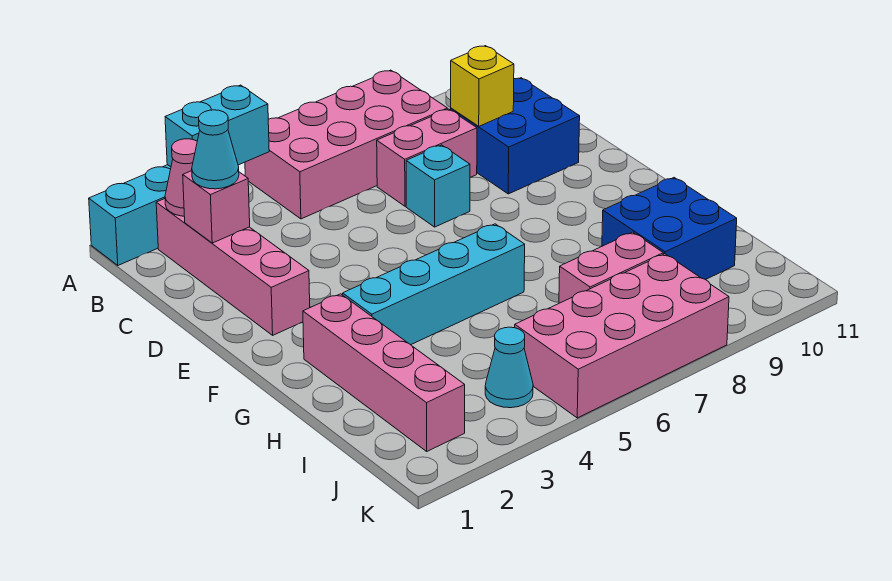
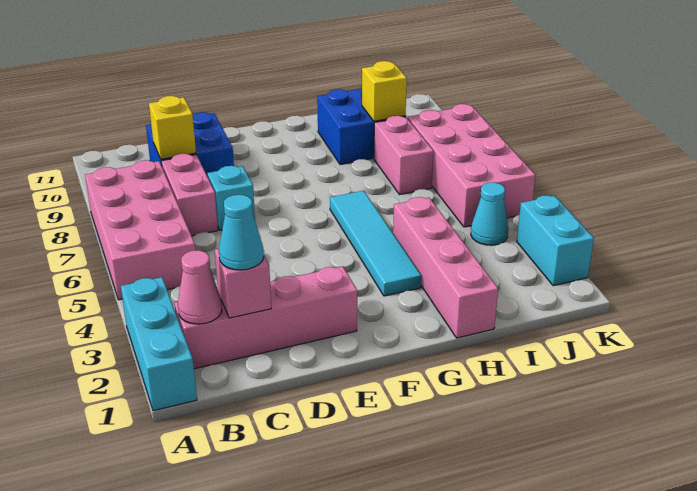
cyan 1x2 brick [165,85,269,167] -> cyan 1x2 brick moved to [517,196,594,286]
pink 1x4 brick [303,294,465,451] -> pink 1x4 brick turned to [393,197,498,338]
cyan 1x4 brick [343,224,525,345] -> cyan 1x4 tile [330,191,421,296]
none -> yellow 1x1 brick [362,61,407,121]

